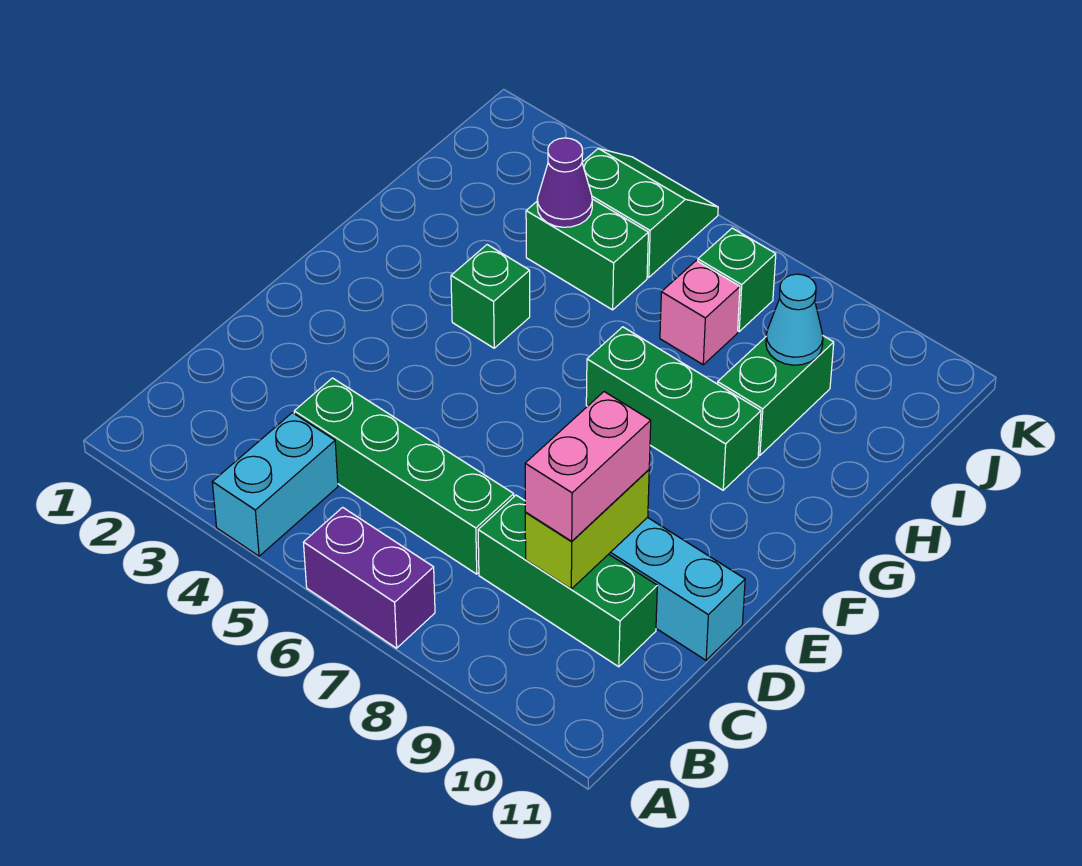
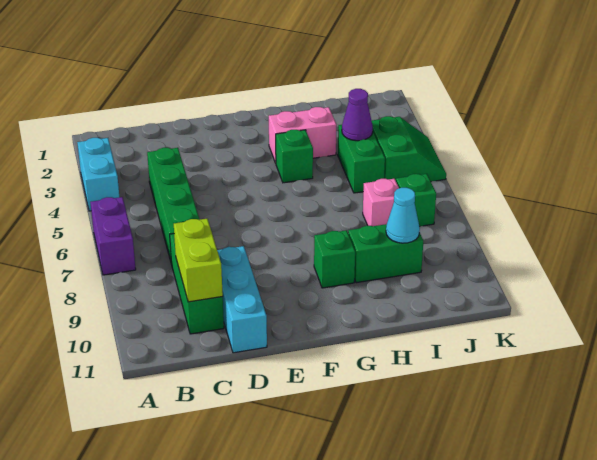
cyan 1x2 brick [212,413,338,556] -> cyan 1x2 brick turned to [77,138,119,211]
lime 1x2 brick [525,470,649,589] -> lime 1x2 brick turned to [174,219,223,302]
pink 1x2 brick [525,392,651,541] -> pink 1x2 brick moved to [269,107,337,163]
green 1x3 brick [586,327,761,490] -> green 1x1 brick [314,230,355,288]

